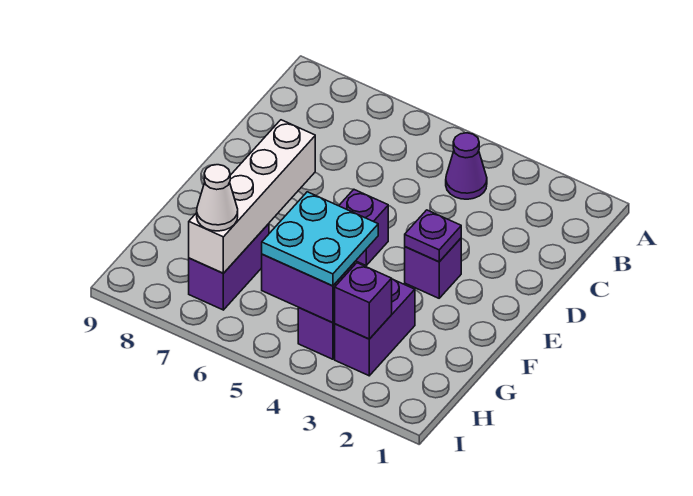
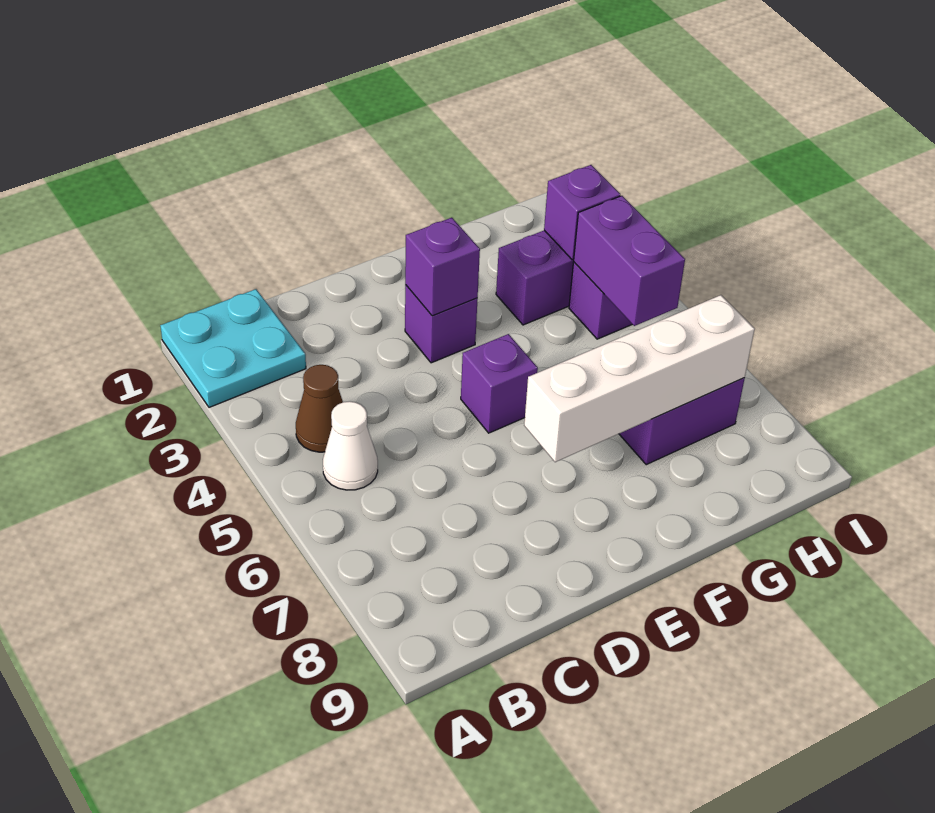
purple 1x1 cone [446,133,487,199] -> brown 1x1 cone [296,365,343,452]
purple 1x1 plate [405,210,461,262] -> purple 1x1 brick [405,218,480,316]
cyan 2x2 plate [262,192,378,286] -> cyan 2x2 plate moved to [160,289,306,407]
white 1x1 cone [197,165,238,231] -> white 1x1 cone moved to [323,401,378,490]

